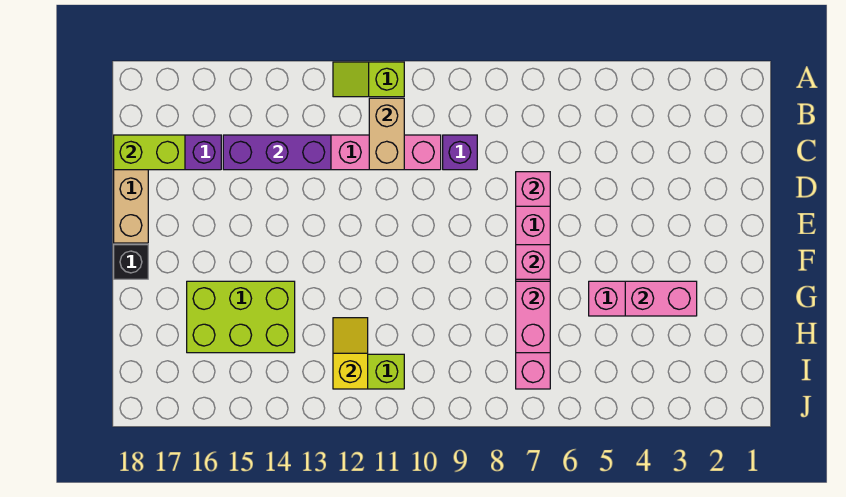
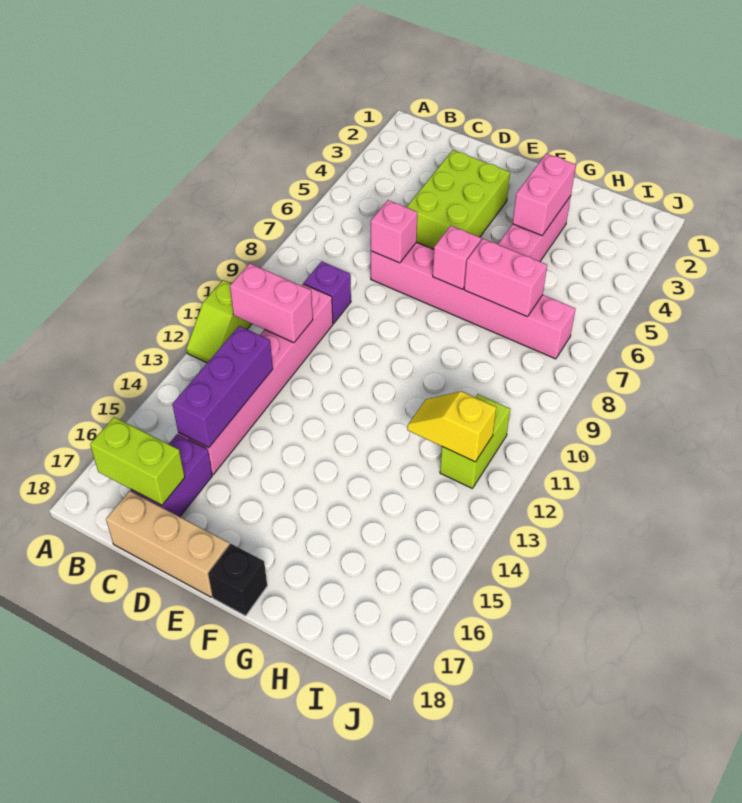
tan 1x2 brick [369,98,404,170] -> pink 1x2 brick [230,263,313,343]
lime 1x2 brick [114,135,185,170] -> lime 1x2 brick turned to [90,417,185,505]
lime 2x3 brick [187,281,295,353] -> lime 2x3 brick moved to [407,150,510,249]

